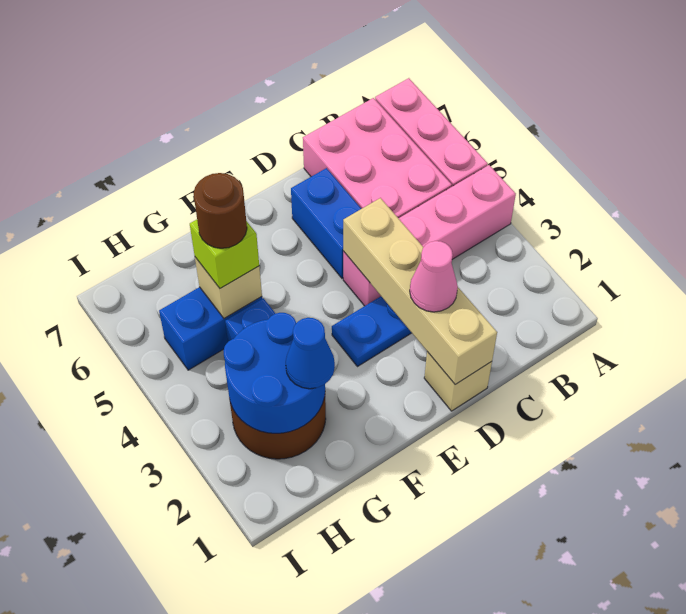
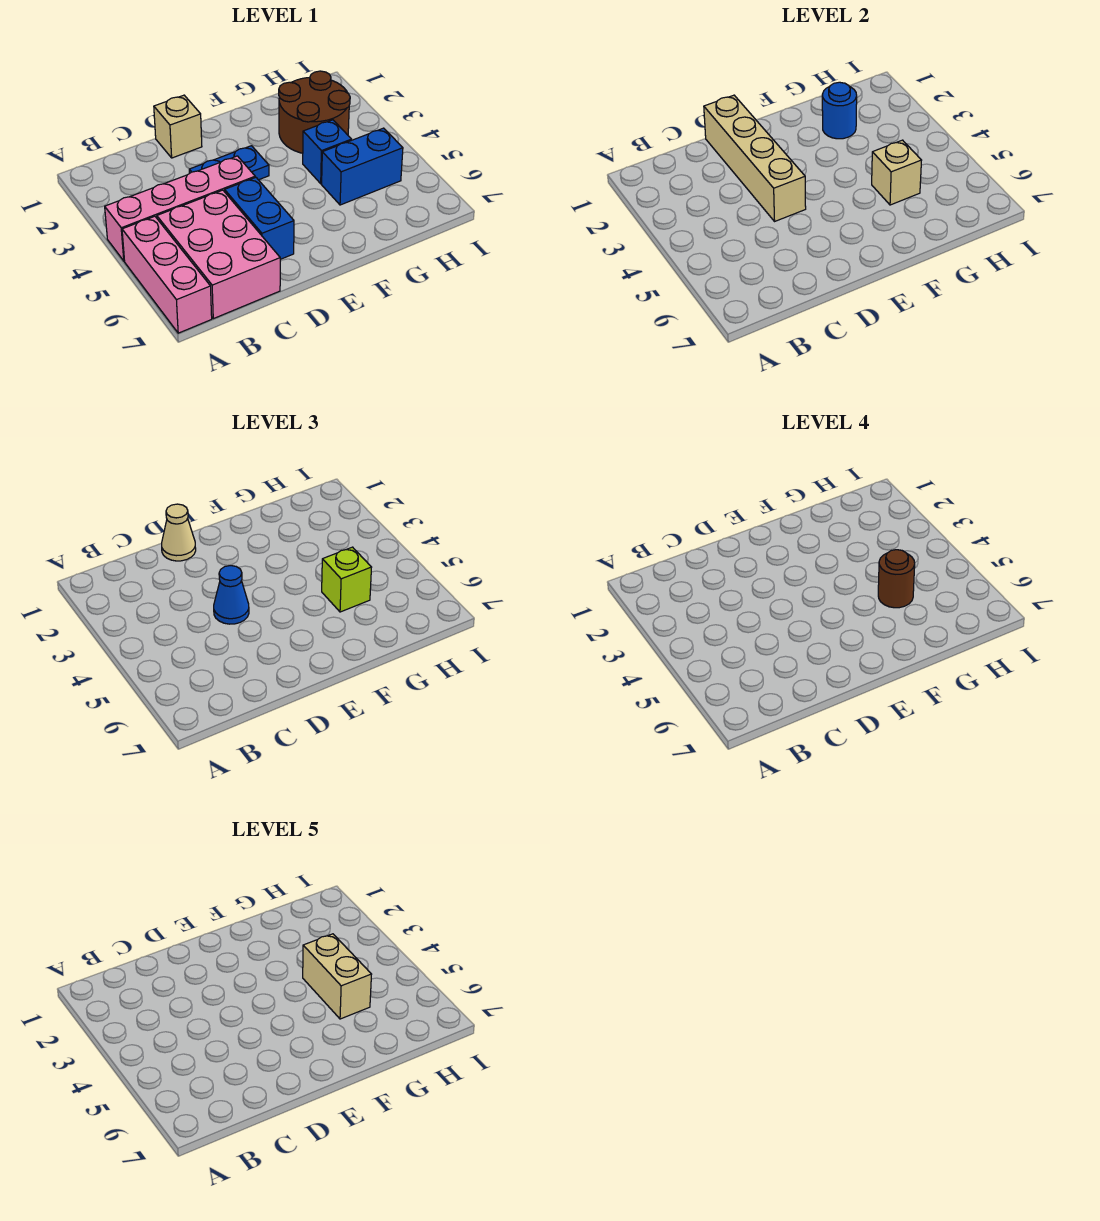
none -> tan 1x1 cone [162,504,196,561]
pink 1x1 cone [410,241,458,312] -> none
blue 2x2 round brick [223,313,325,433] -> blue 1x1 round brick [822,82,857,139]
blue 1x1 cone [286,318,335,389] -> blue 1x1 cone moved to [214,566,249,624]
none -> tan 1x2 brick [303,934,372,1019]

